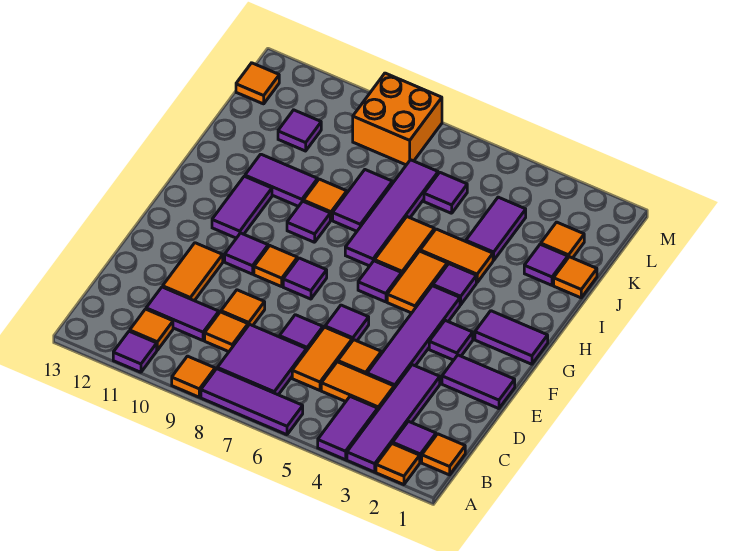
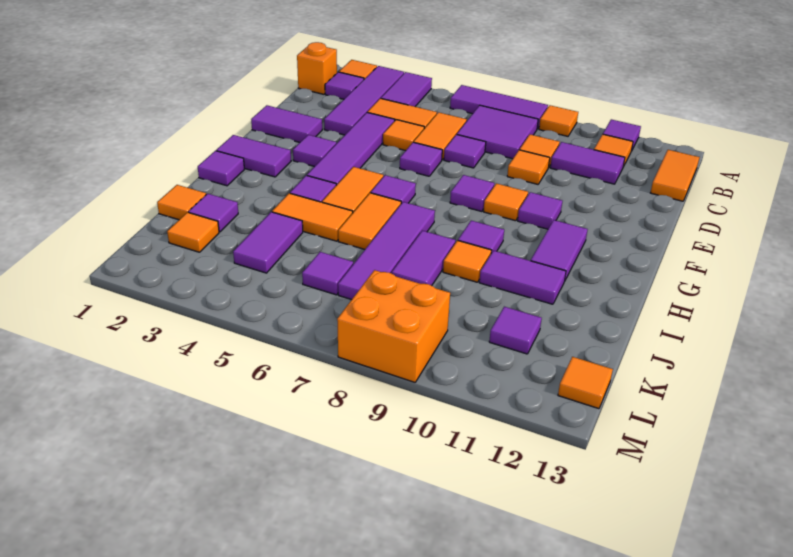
orange 1x1 tile [422,434,465,475] -> orange 1x1 brick [297,42,337,94]
orange 1x2 tile [163,243,223,301] -> orange 1x2 tile moved to [650,150,699,201]
none -> purple 1x1 tile [198,151,244,186]

